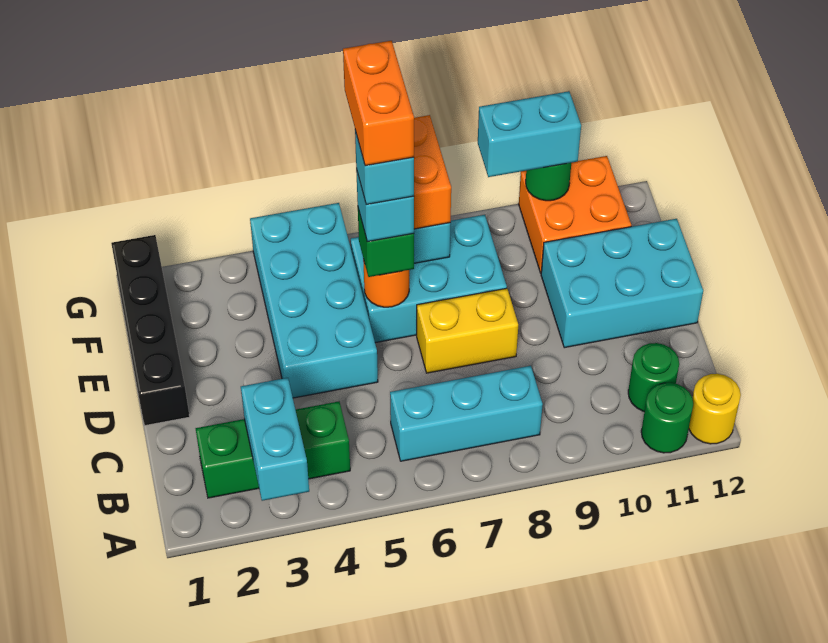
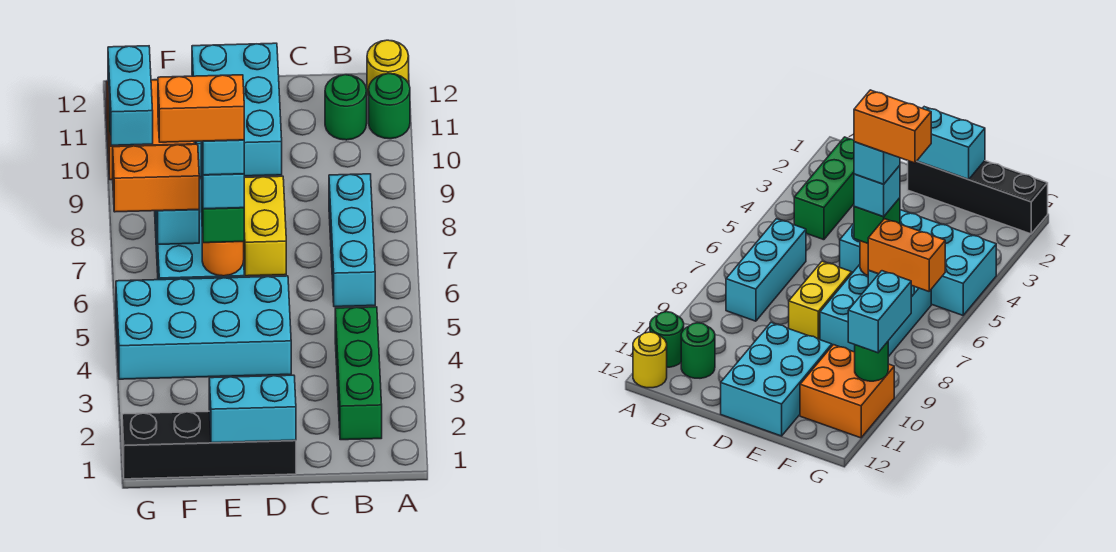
cyan 1x2 brick [241,378,309,501] -> cyan 1x2 brick moved to [209,375,296,443]

